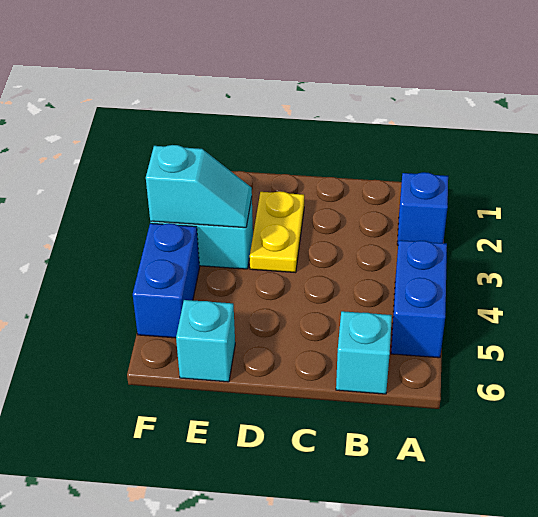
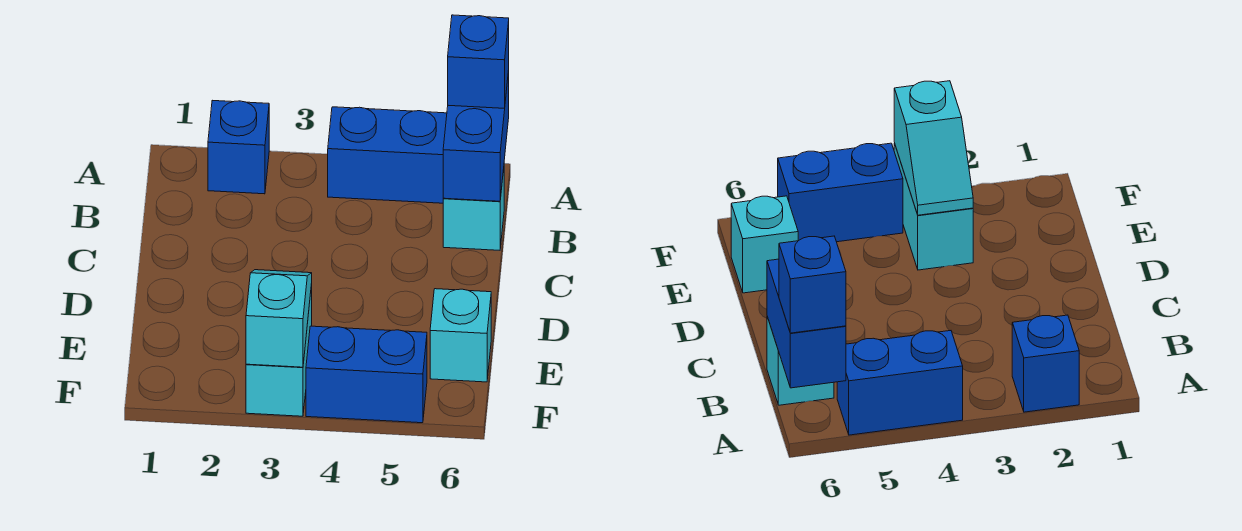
none -> blue 1x2 brick [443,71,509,201]
none -> blue 1x1 brick [448,15,509,108]
yellow 1x2 plate [250,191,304,273] -> none

